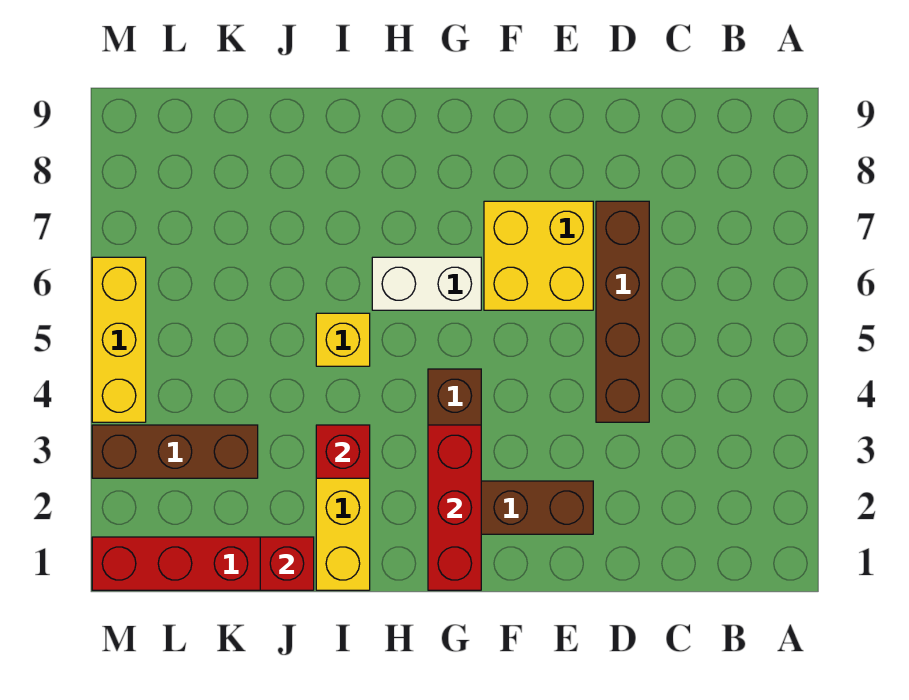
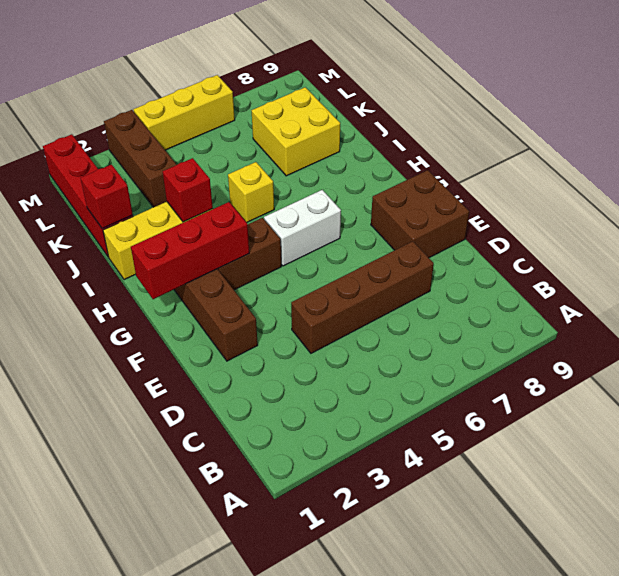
yellow 2x2 brick [484,201,593,310] -> yellow 2x2 brick moved to [252,87,340,176]
none -> brown 2x2 brick [371,170,469,258]
white 1x2 brick [372,257,481,310] -> white 1x2 brick turned to [264,190,341,266]

